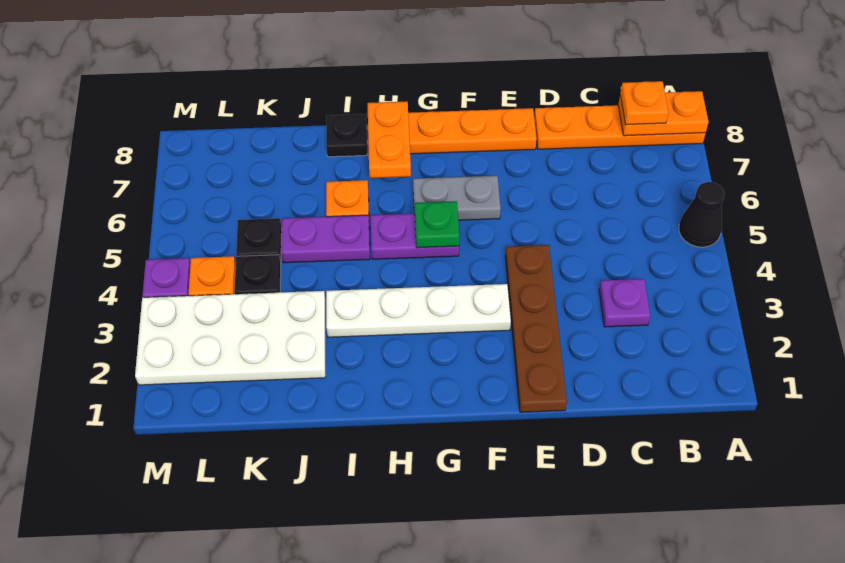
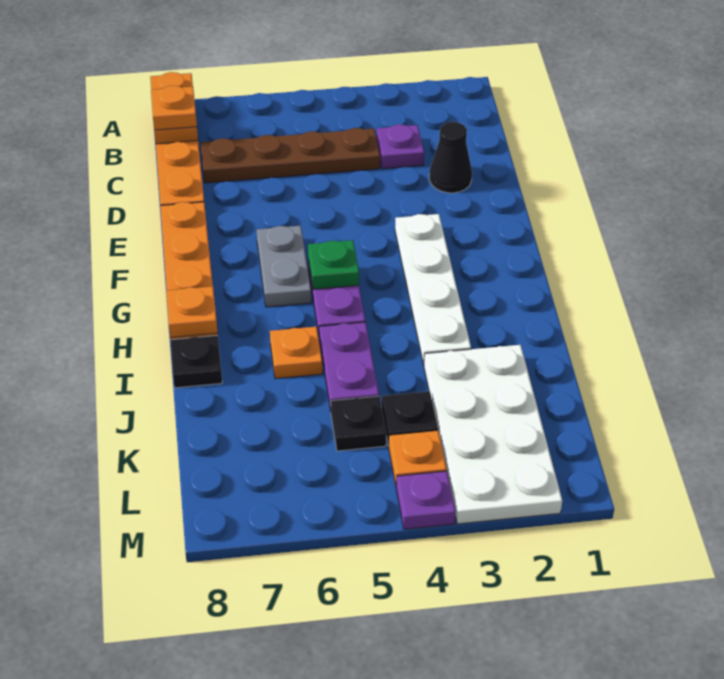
black 1x1 cone [679,182,724,247] -> black 1x1 cone moved to [429,122,472,193]
brown 1x4 plate [505,245,567,412] -> brown 1x4 plate moved to [200,128,380,183]
orange 1x2 plate [367,102,411,178] -> orange 1x1 plate [166,286,218,338]

